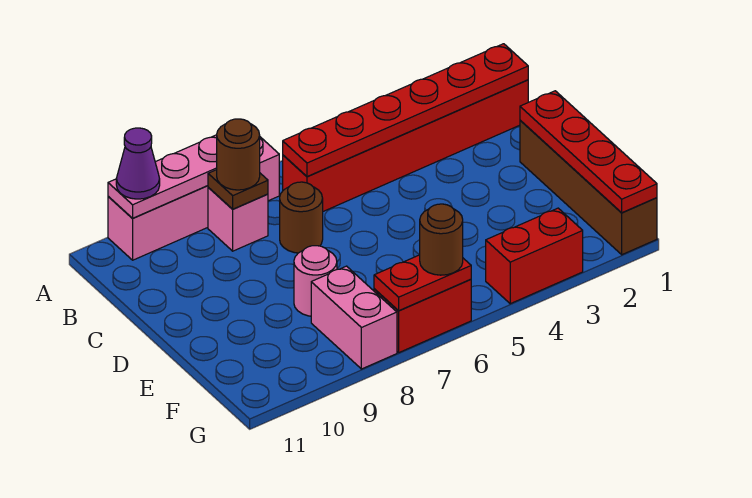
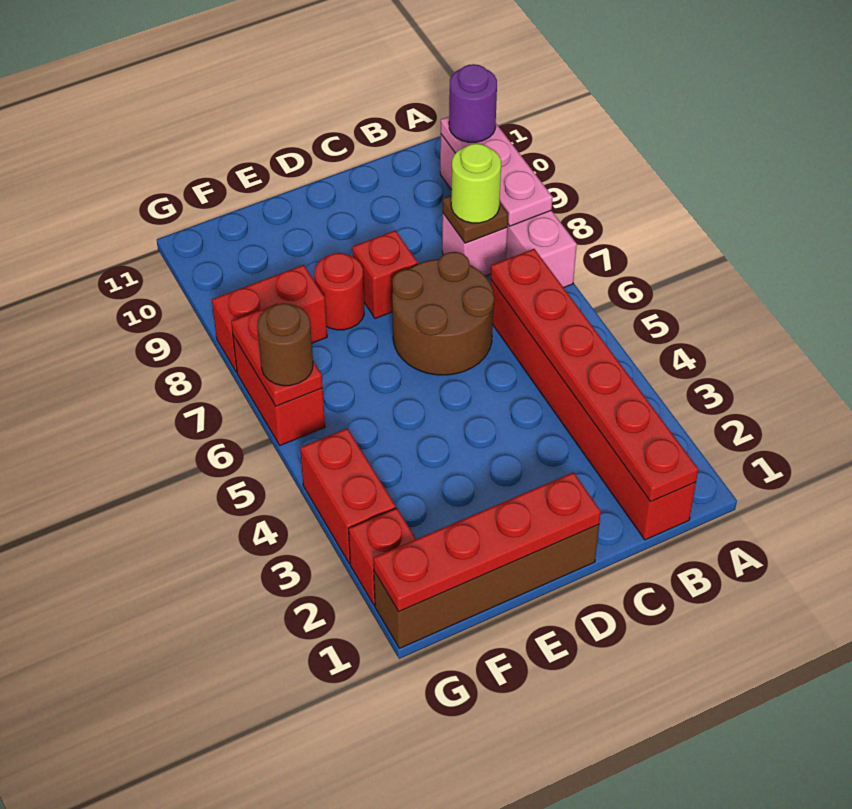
purple 1x1 cone [116,128,160,199] -> purple 1x1 round brick [449,64,497,142]
brown 1x1 round brick [217,119,260,190] -> lime 1x1 round brick [451,144,501,223]
brown 1x1 round brick [280,182,323,253] -> brown 2x2 round brick [392,252,494,375]
none -> red 1x1 brick [352,230,418,319]
pink 1x1 round brick [294,246,337,316] -> red 1x1 round brick [314,253,364,330]
pink 1x2 brick [311,266,397,369] -> red 1x2 brick [212,265,327,373]
none -> red 1x1 brick [349,508,416,605]

